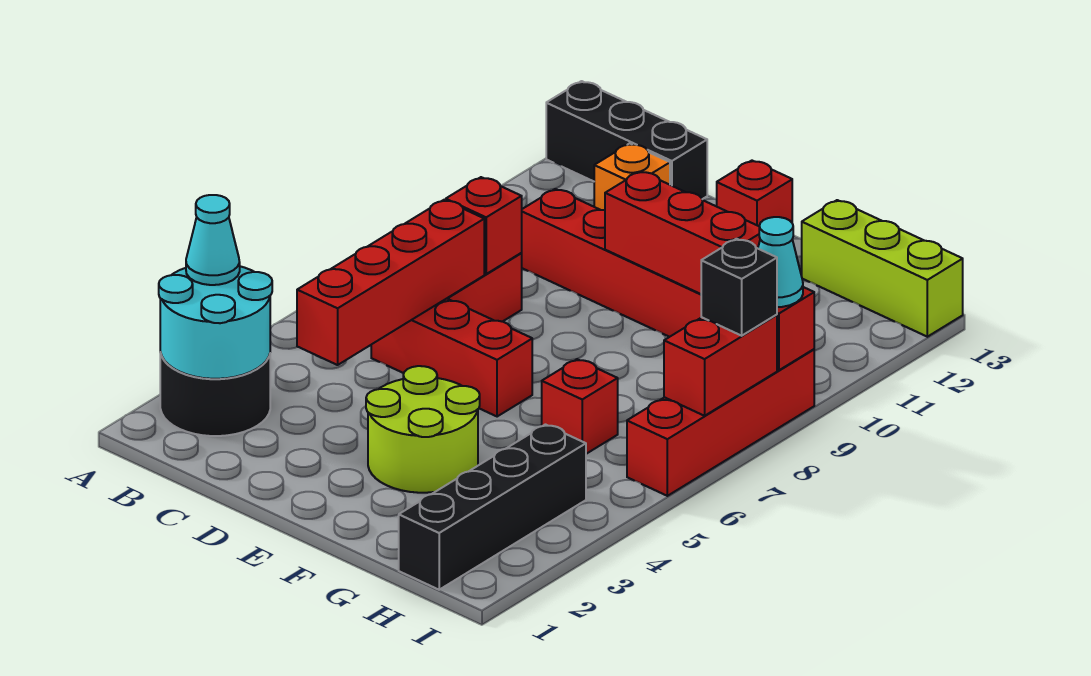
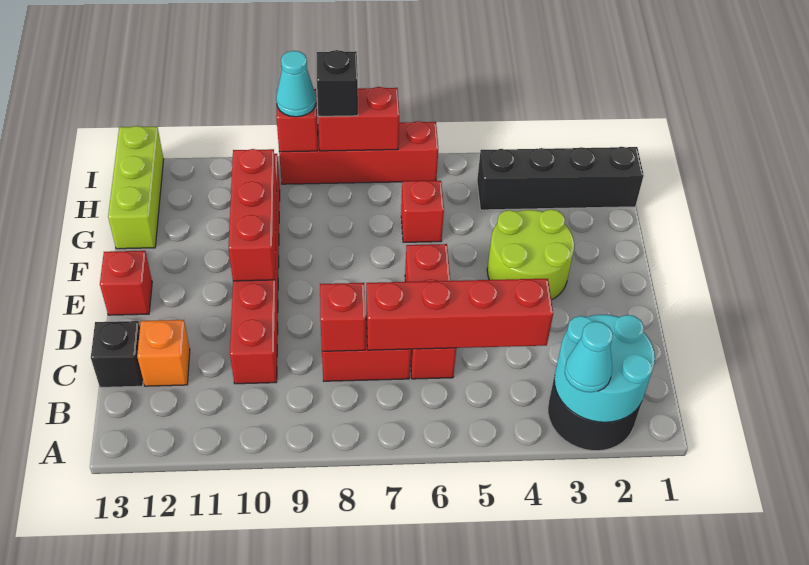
black 1x3 brick [546,81,707,199] -> black 1x1 brick [91,321,143,387]

